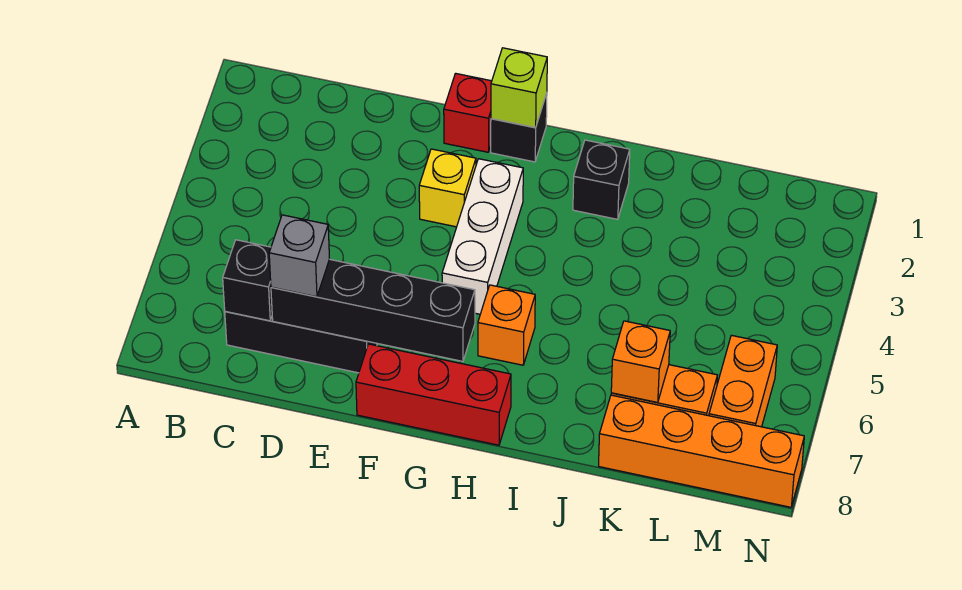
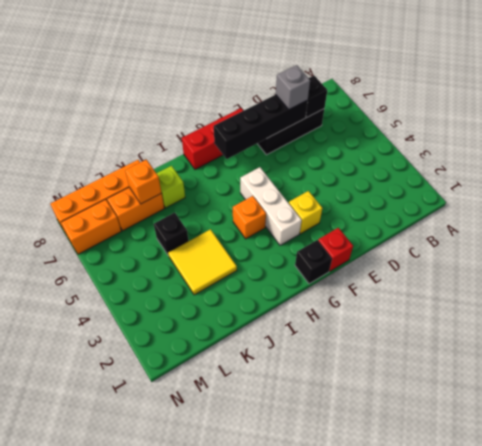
lime 1x1 brick [491,48,547,128] -> lime 1x1 brick moved to [156,166,185,208]
orange 1x1 brick [478,285,535,365] -> orange 1x1 brick moved to [233,196,266,239]
black 1x1 brick [573,140,630,219] -> black 1x1 brick moved to [154,213,189,256]
none -> yellow 2x2 tile [168,229,237,295]
orange 1x2 brick [709,335,777,427] -> orange 1x2 brick turned to [61,199,121,254]

